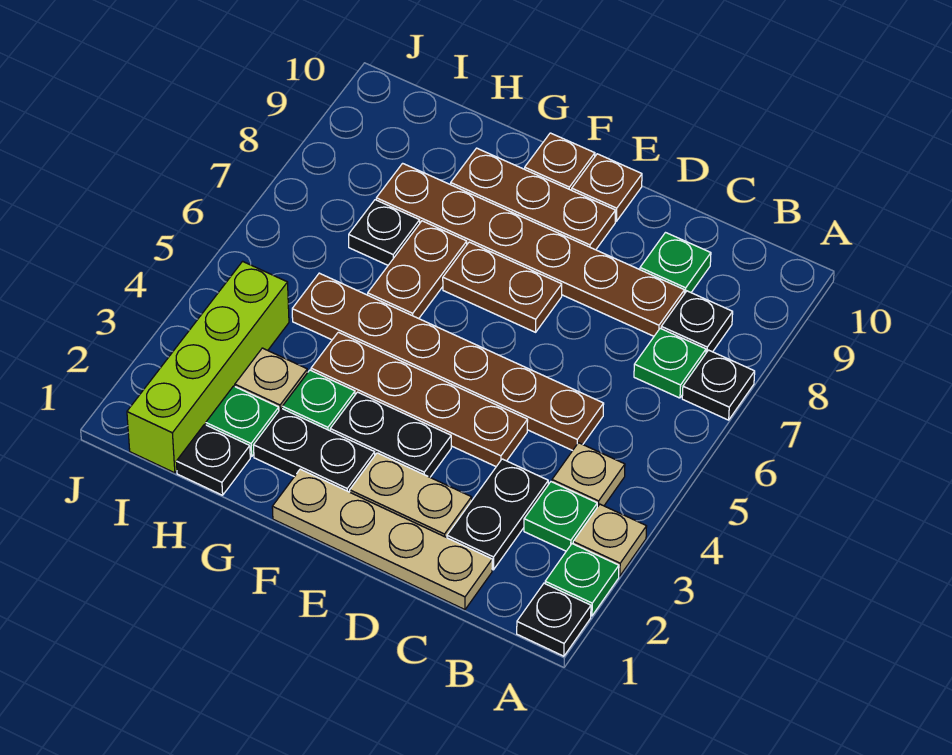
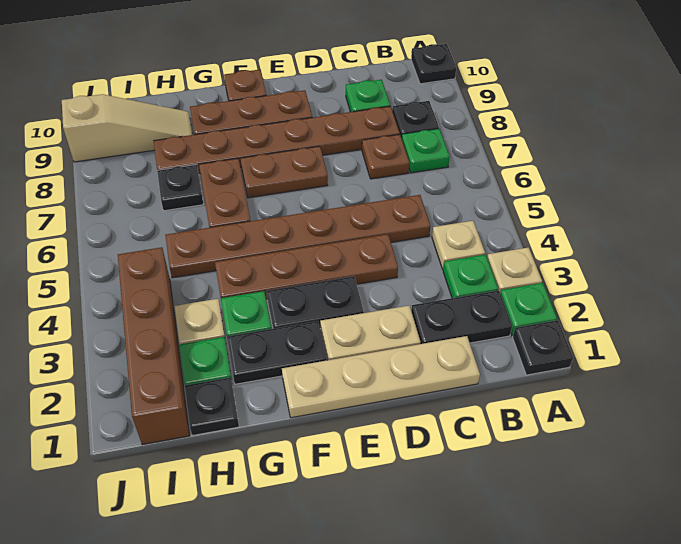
black 1x1 plate [682,350,755,420] -> black 1x1 plate moved to [411,44,456,84]
black 1x2 plate [447,459,548,570] -> black 1x2 plate turned to [411,290,512,344]
brown 1x1 plate [572,154,642,221] -> brown 1x1 plate moved to [362,134,409,179]
none -> tan 1x3 slope [62,94,192,162]
lime 1x4 brick [127,261,289,473] -> brown 1x4 brick [118,247,190,445]

